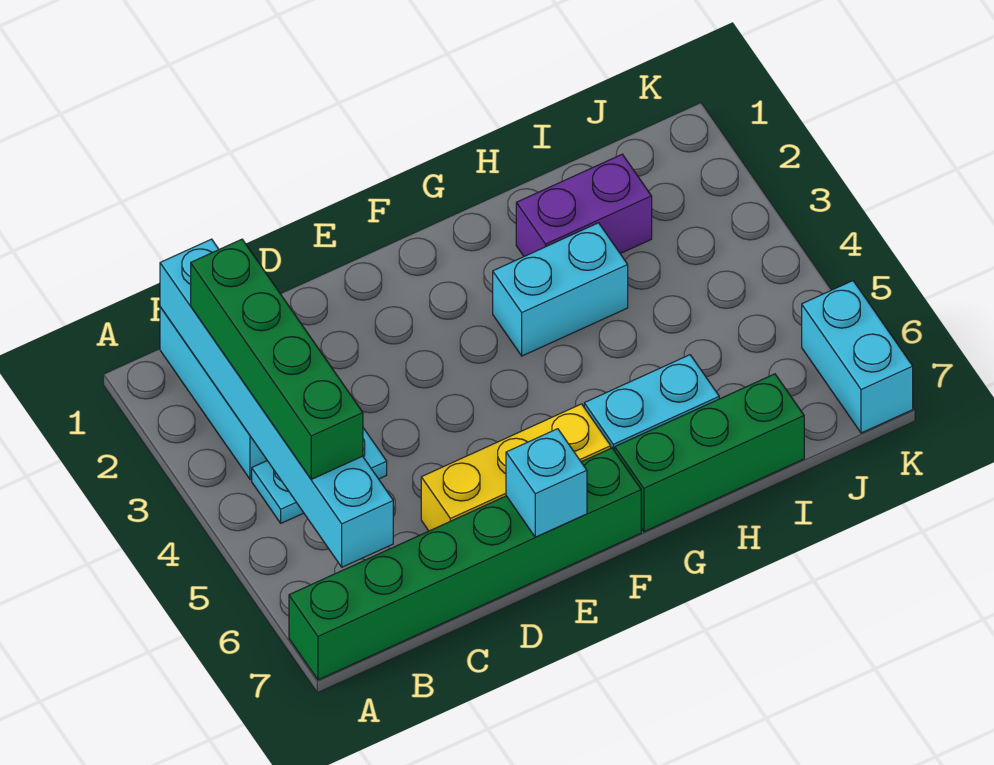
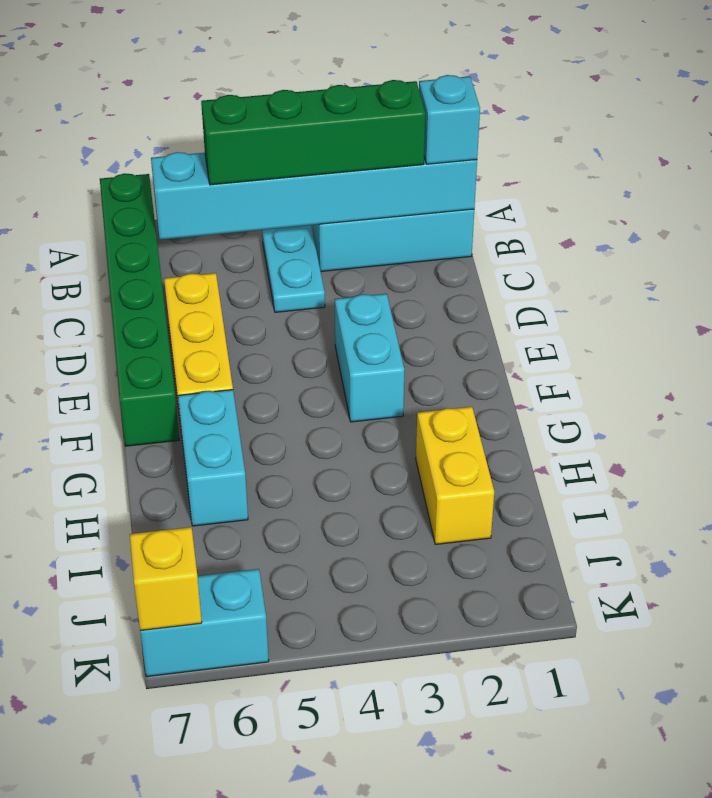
cyan 1x1 brick [506,429,587,537] -> cyan 1x1 brick moved to [419,75,480,164]
cyan 1x2 brick [493,223,628,356] -> cyan 1x2 brick moved to [335,294,404,422]
green 1x3 brick [615,374,804,532] -> none
purple 1x2 brick [516,154,652,256] -> yellow 1x2 brick [416,407,494,544]
none -> yellow 1x1 brick [130,527,202,631]

